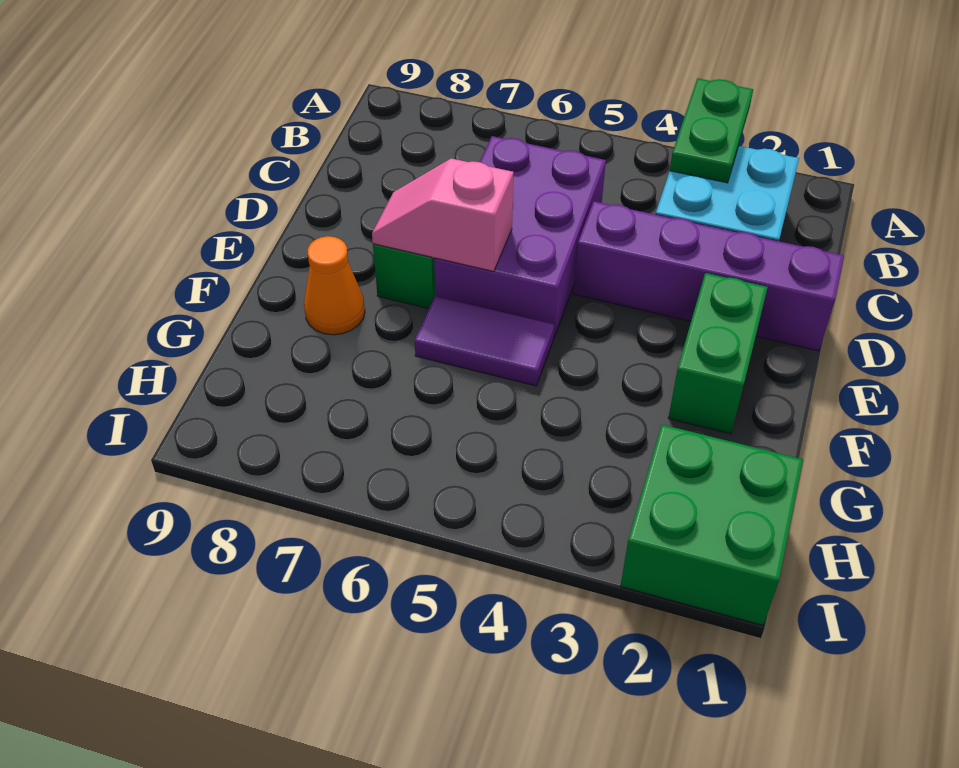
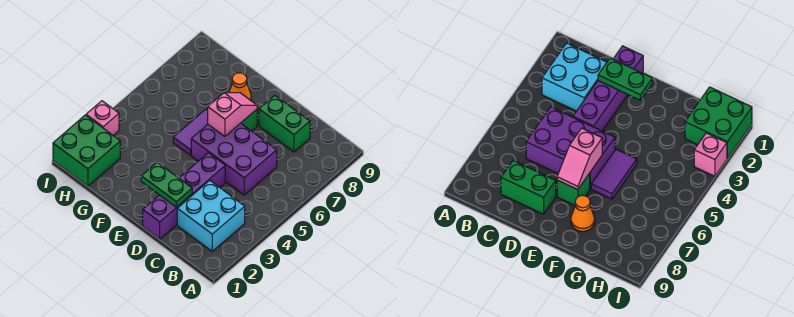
green 1x2 plate [670,78,753,183] -> green 1x2 plate moved to [141,162,192,207]
green 1x2 brick [668,273,768,434] -> green 1x2 brick moved to [259,95,310,152]
none -> pink 1x1 brick [86,101,119,135]

